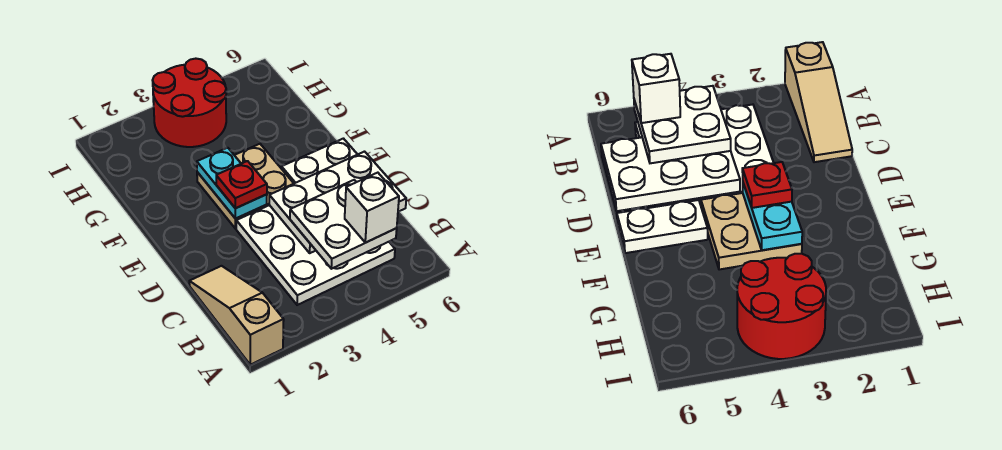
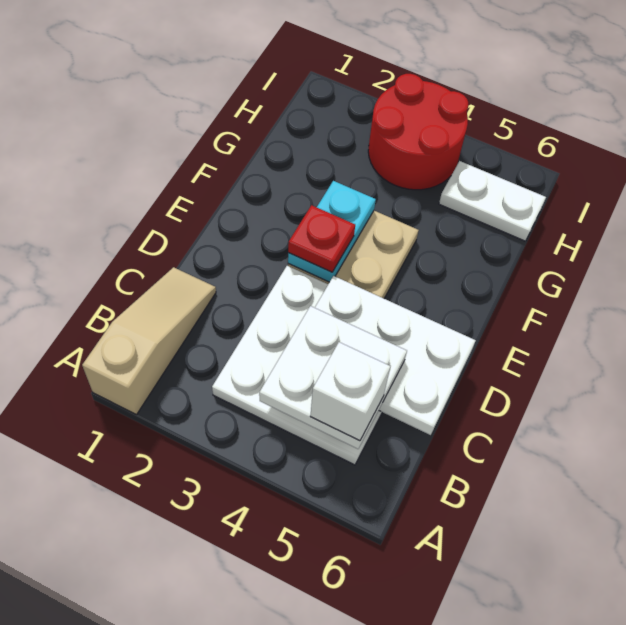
white 1x2 plate [281,139,358,183] -> white 1x2 plate moved to [439,161,546,241]

